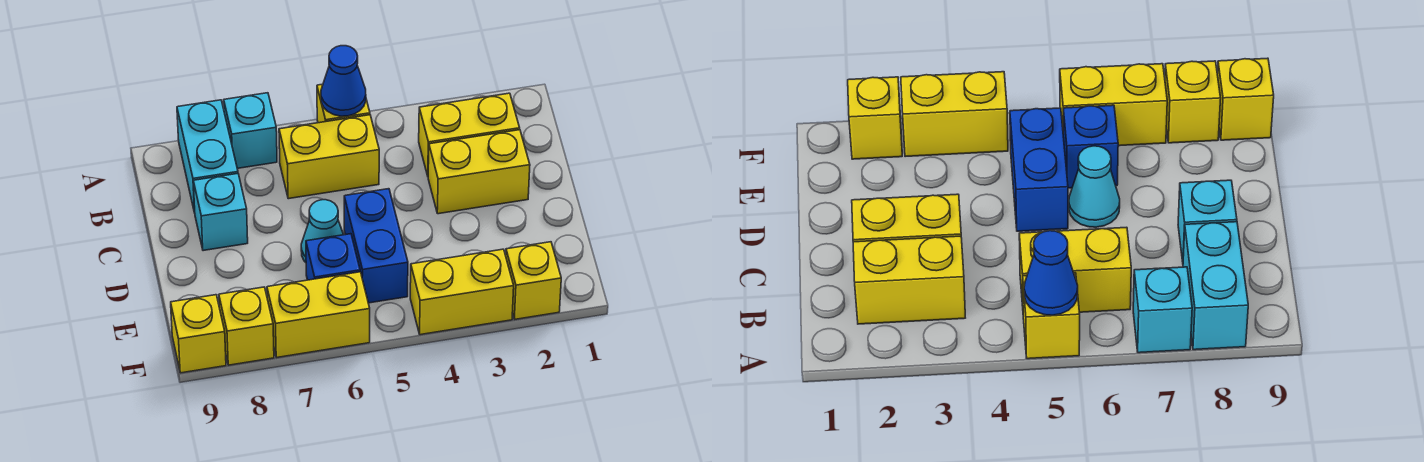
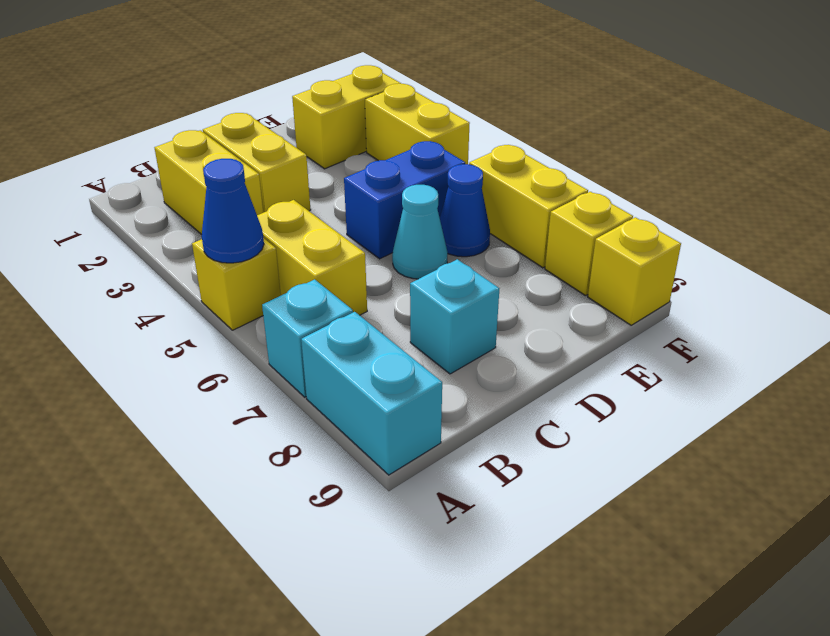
cyan 1x2 brick [177,100,238,213] -> cyan 1x2 brick turned to [301,312,442,475]
blue 1x1 brick [306,234,360,280] -> blue 1x1 cone [440,164,490,257]
yellow 1x1 brick [506,242,561,319] -> yellow 1x2 brick [292,65,401,169]

